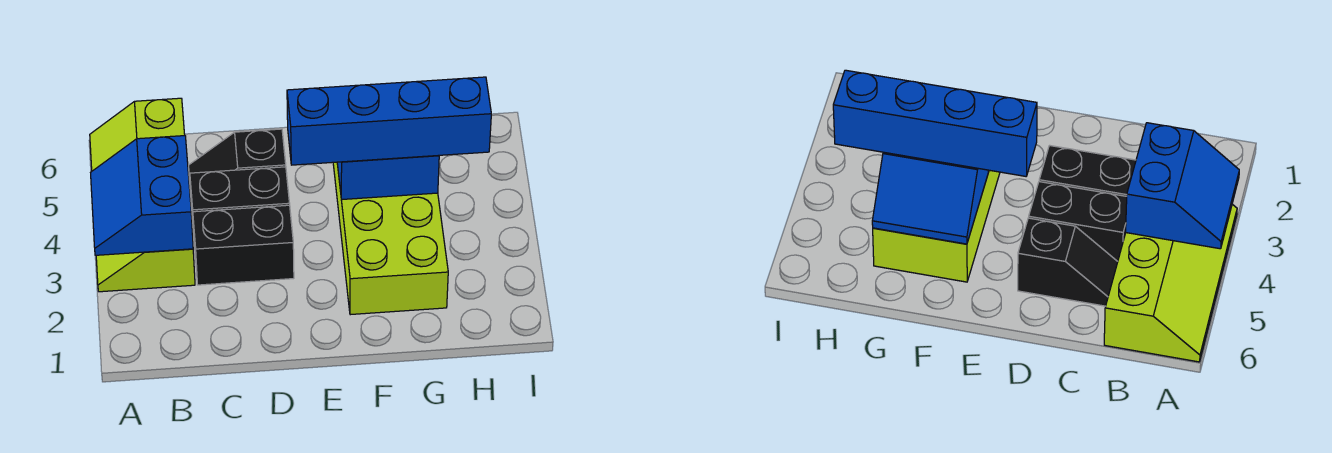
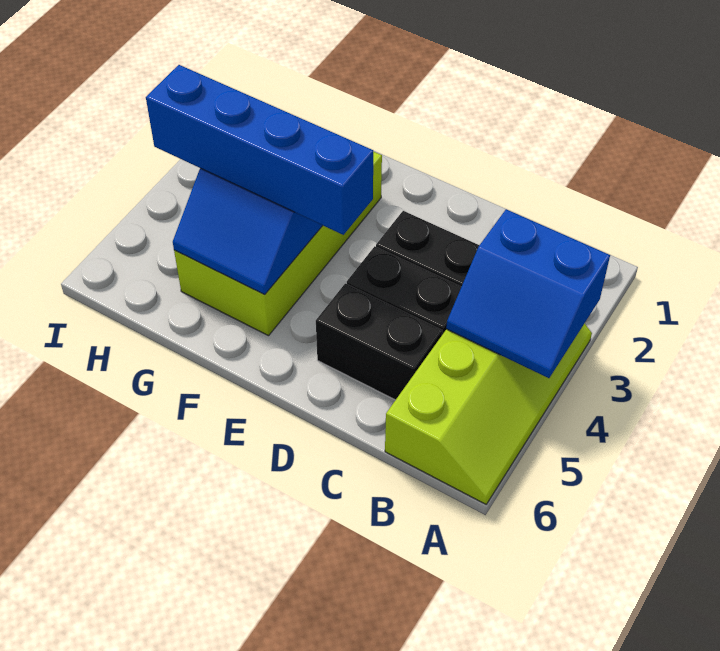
blue 2x2 slope [91,136,193,255] -> blue 2x2 slope turned to [446,209,610,378]
black 1x2 slope [189,129,286,193] -> black 1x2 brick [316,284,442,400]

